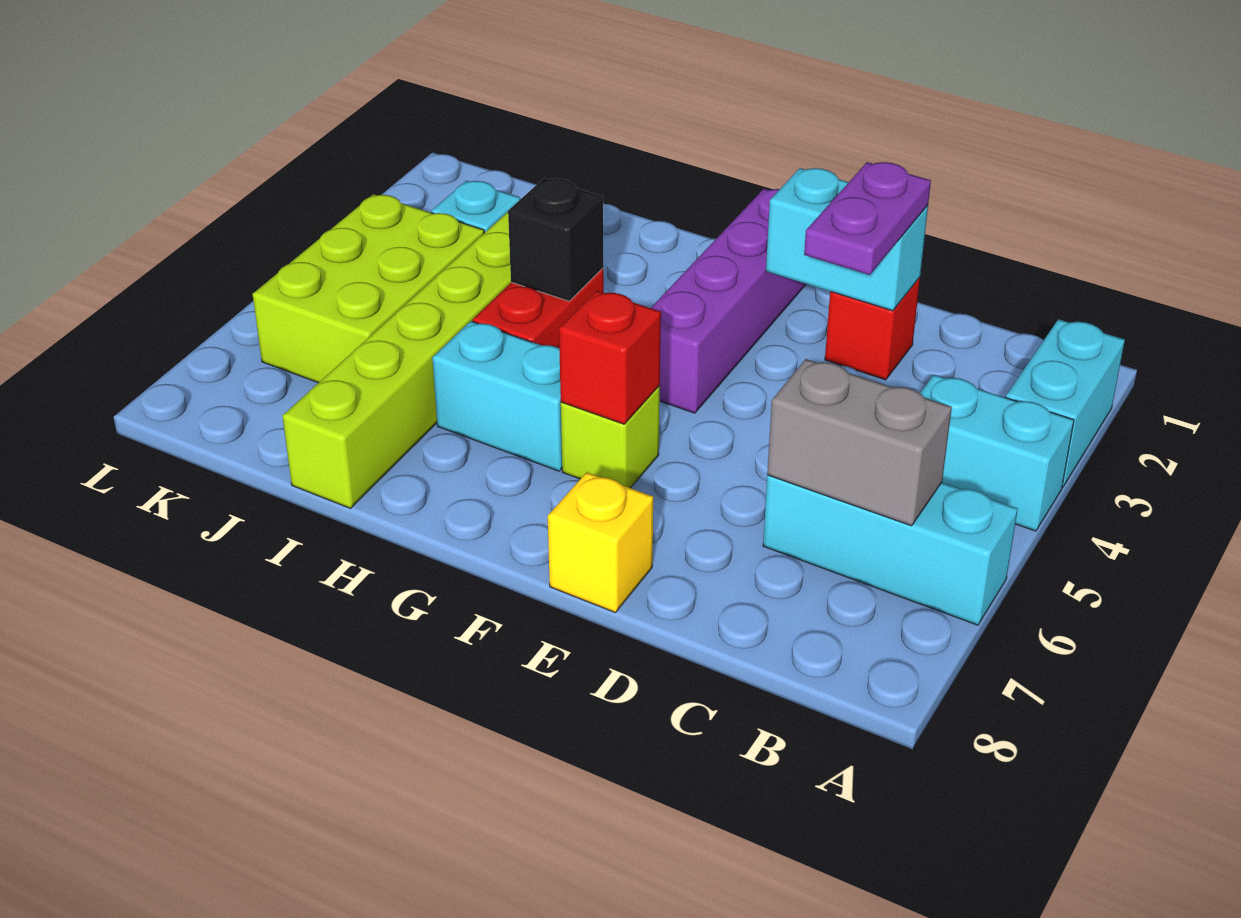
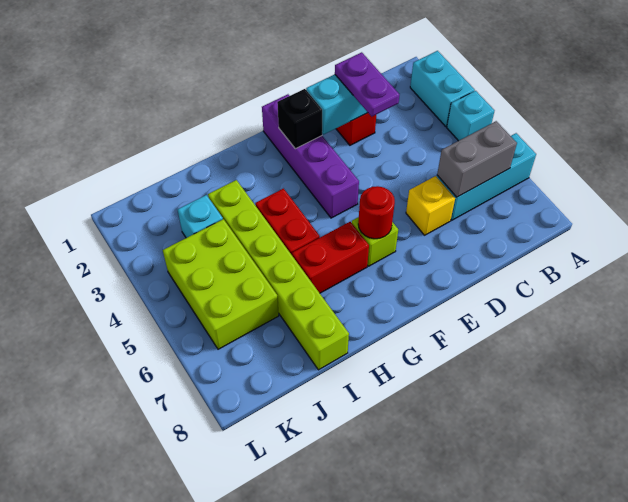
cyan 1x2 brick [920,375,1074,531] -> cyan 1x1 brick [447,91,494,141]
yellow 1x1 brick [548,472,653,613] -> yellow 1x1 brick moved to [406,176,455,235]
red 1x1 brick [559,291,661,424] -> red 1x1 round brick [358,186,395,239]
cyan 1x2 brick [432,321,562,471] -> red 1x2 brick [292,222,369,293]
black 1x1 brick [508,178,603,301] -> black 1x1 brick moved to [277,89,322,149]

